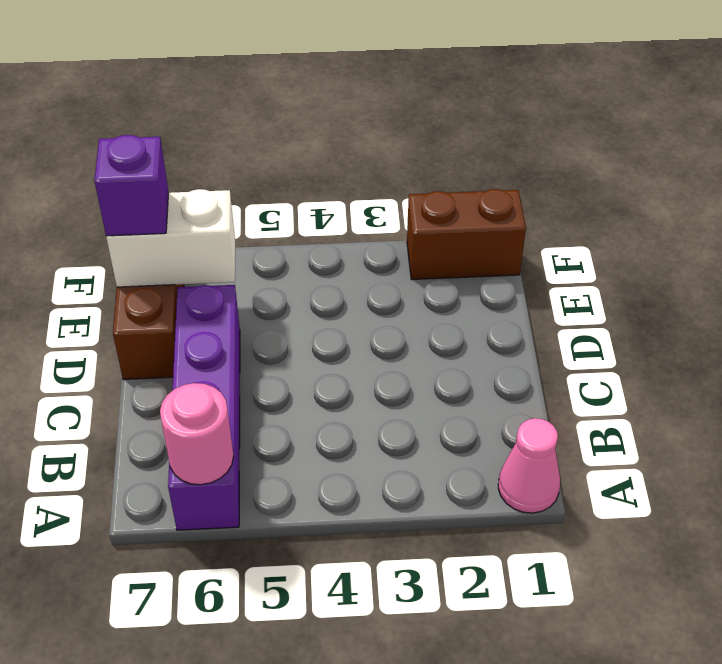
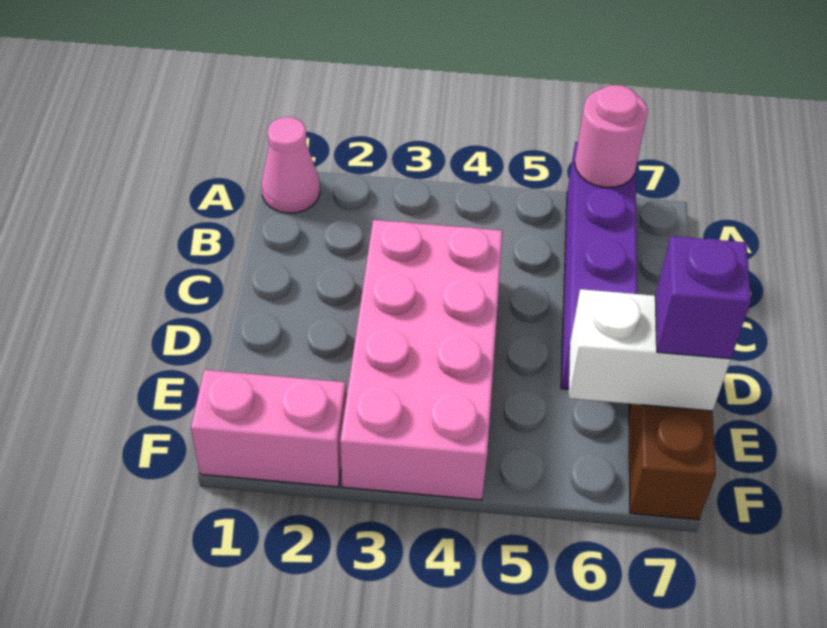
none -> pink 2x4 brick [340,220,503,500]
brown 1x2 brick [407,189,526,280] -> pink 1x2 brick [191,370,346,487]

